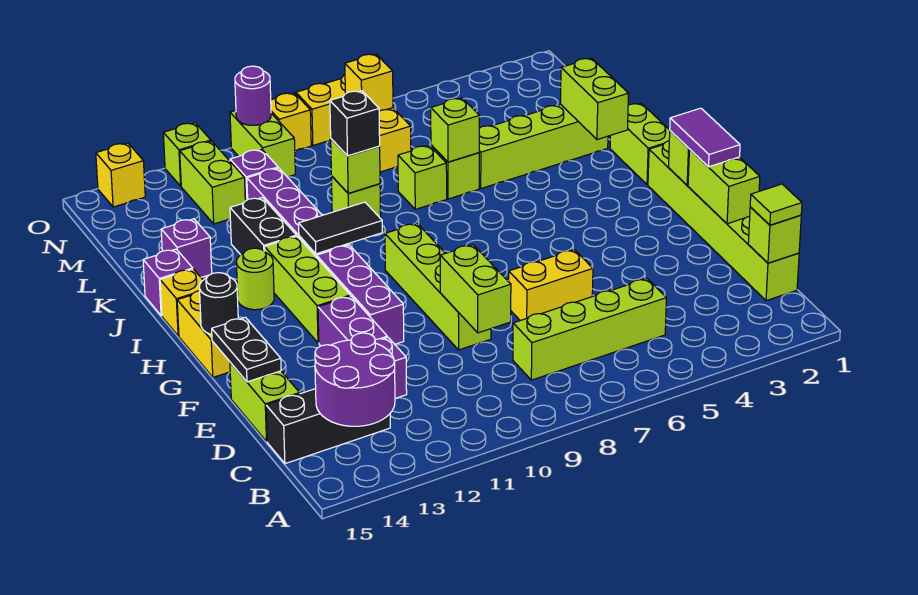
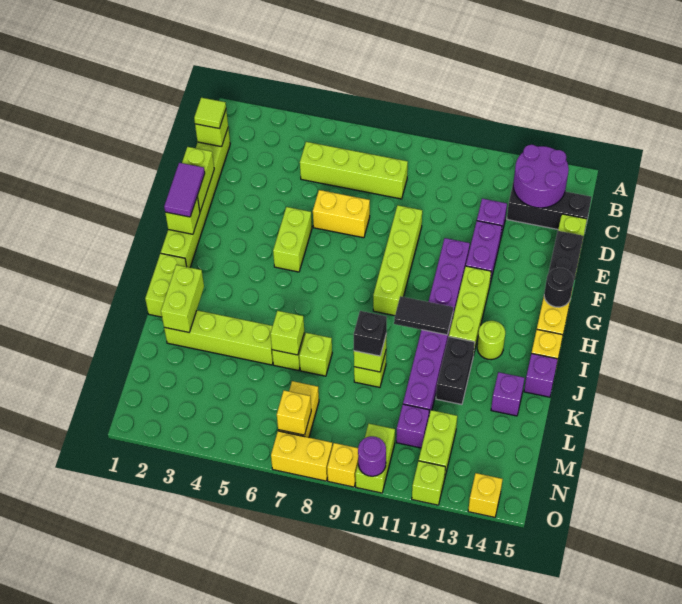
lime 1x2 brick [440,245,511,333] -> lime 1x2 brick moved to [273,207,312,272]

